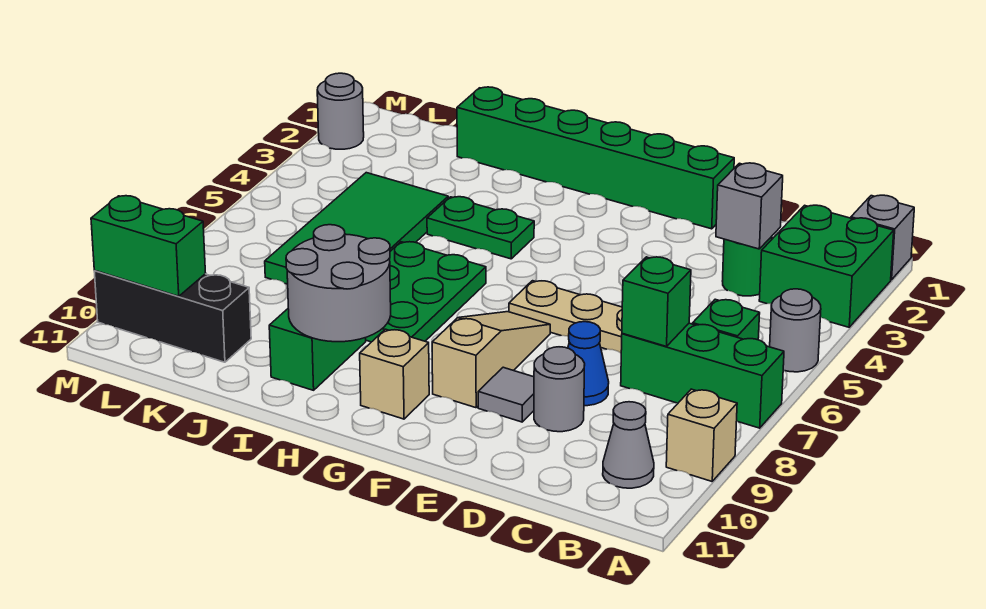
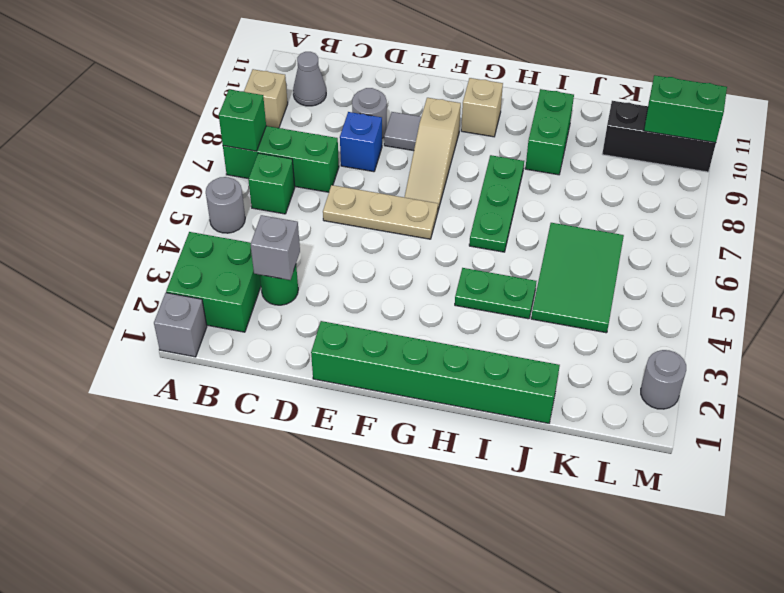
green 1x1 brick [622,257,691,347] -> green 1x1 brick moved to [219,90,266,151]
blue 1x1 cone [568,322,609,406] -> blue 1x1 brick [340,112,382,172]
green 2x3 plate [366,242,486,342] -> green 1x3 plate [469,155,524,252]
grey 2x2 round brick [286,225,391,342] -> none
green 2x4 tile [265,173,448,284] -> green 2x3 tile [531,223,624,333]

